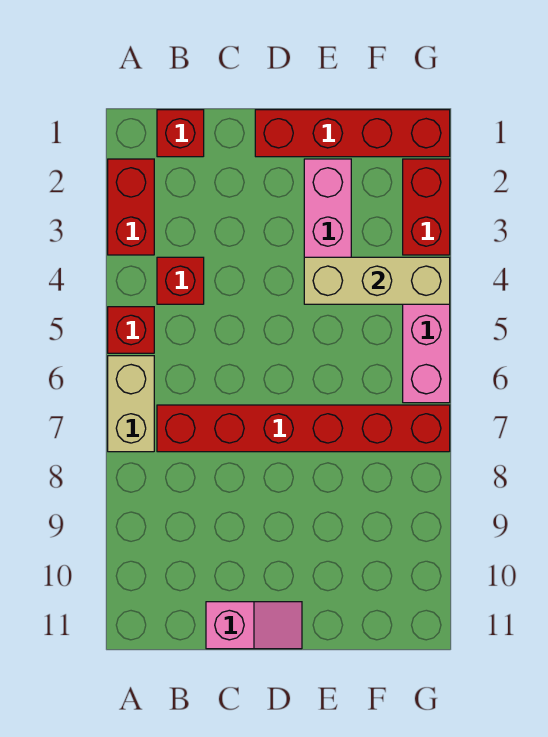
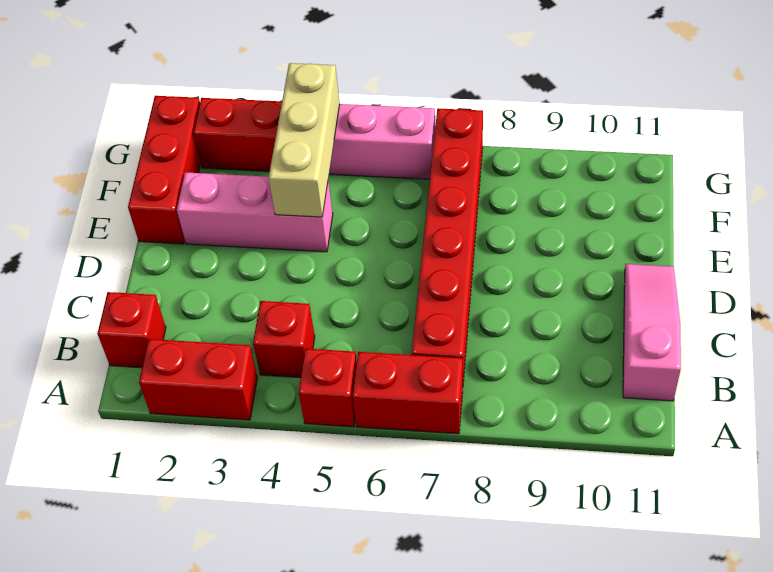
tan 1x2 brick [108,356,154,452] -> red 1x2 brick [353,352,463,434]
pink 1x2 slope [206,602,302,649] -> pink 1x3 slope [623,264,681,401]
red 1x4 brick [255,110,450,157] -> red 1x3 brick [128,96,201,244]

